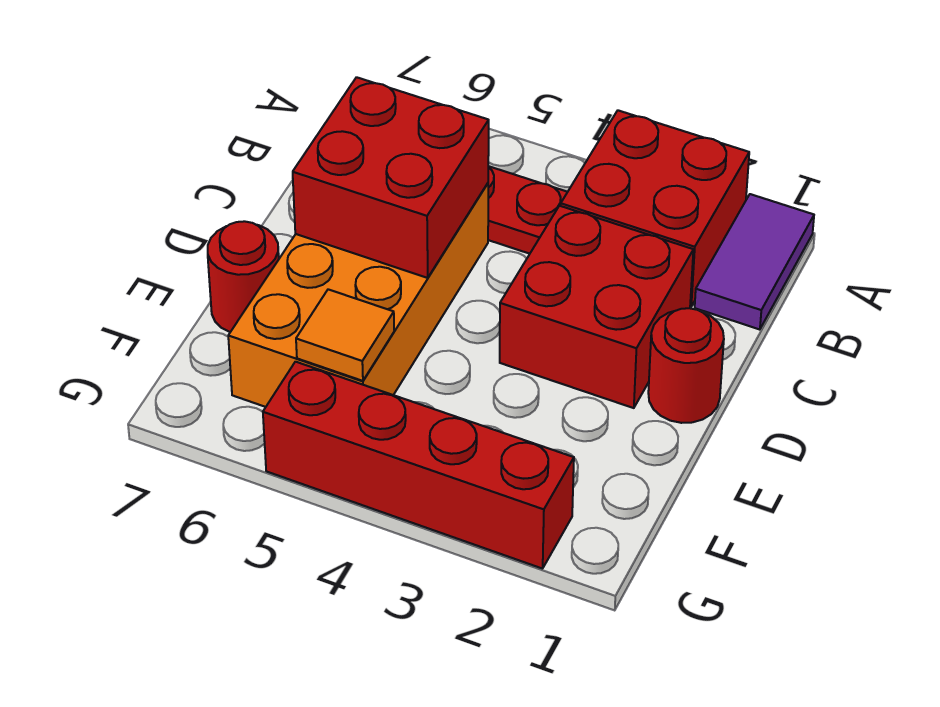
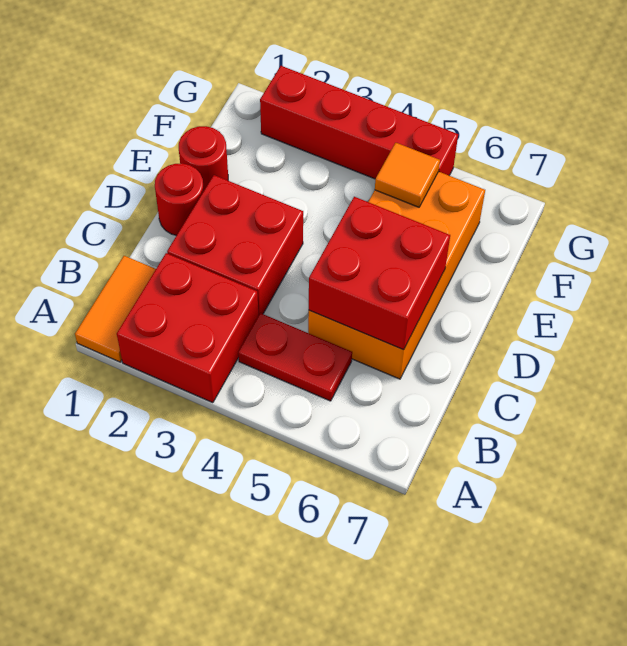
purple 1x2 tile [695,194,814,330] -> orange 1x2 tile [75,256,156,362]
red 1x1 round brick [208,221,279,332] -> red 1x1 round brick moved to [179,126,228,190]

